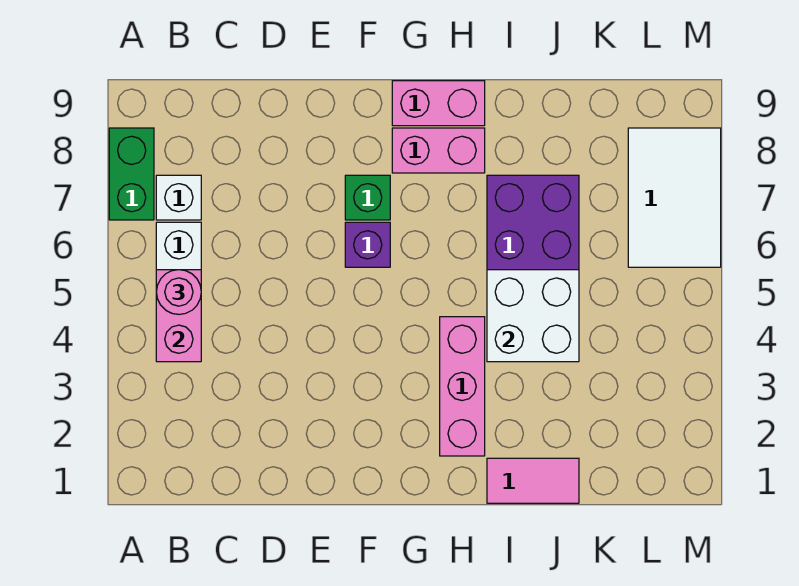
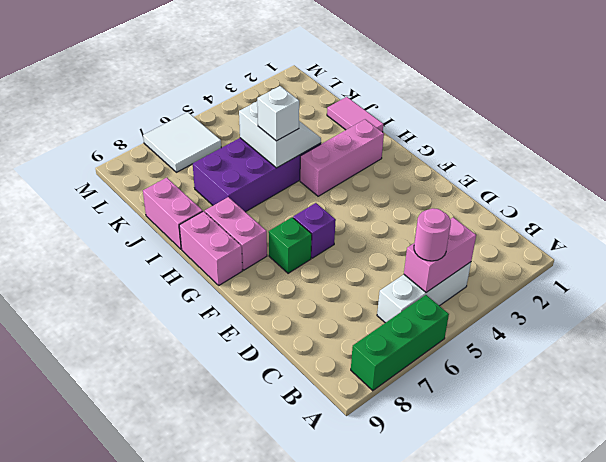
green 1x2 brick [109,128,154,220] -> green 1x3 brick [351,295,449,391]
white 1x1 brick [156,175,201,220] -> white 1x1 brick moved to [257,86,299,141]
white 2x2 brick [487,270,579,362] -> white 2x2 slope [239,102,321,168]
none -> pink 1x2 brick [143,178,203,249]
white 2x3 tile [628,128,721,267] -> white 2x2 tile [143,112,221,172]

